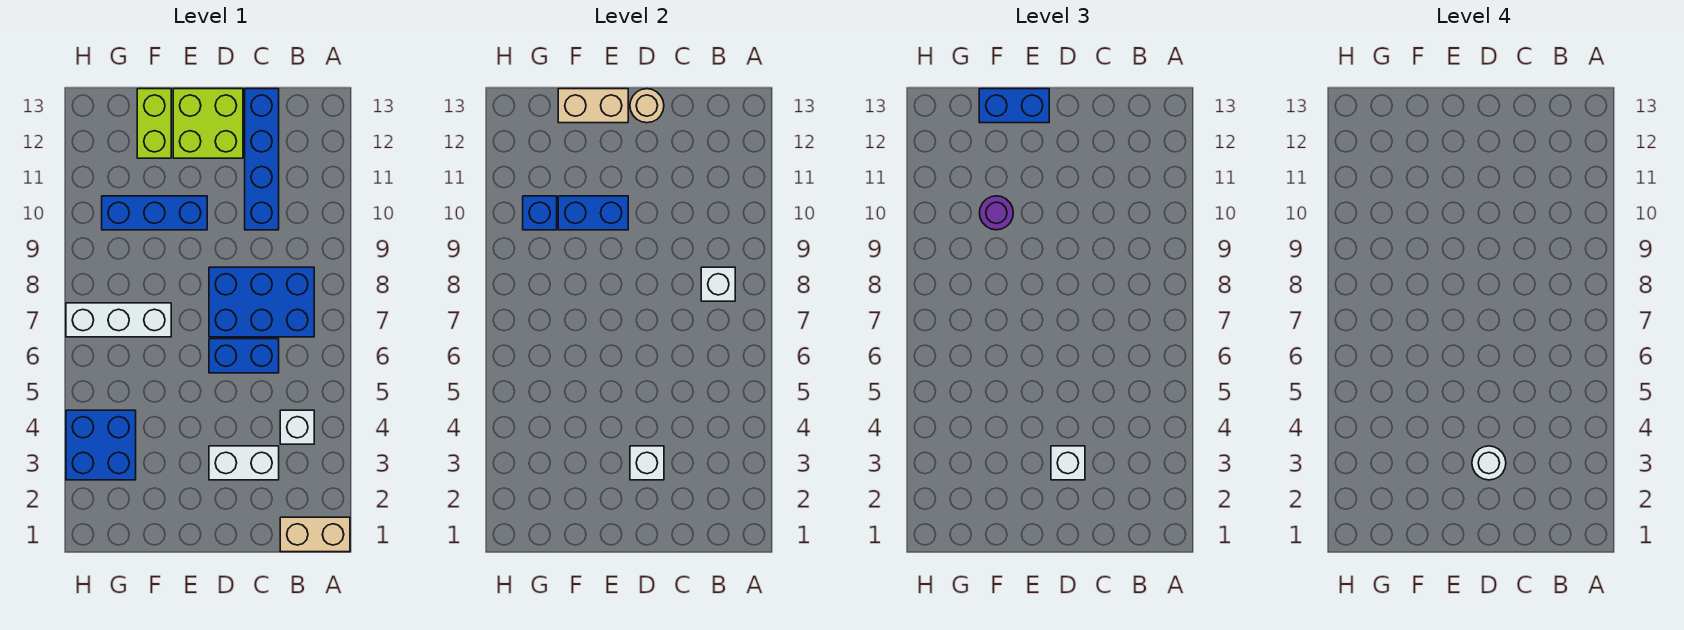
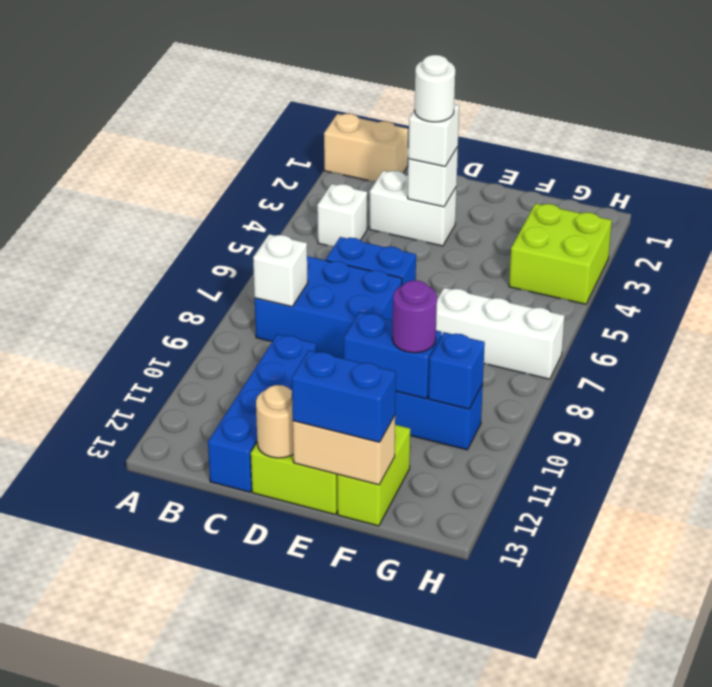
blue 2x2 brick [66,410,136,480] -> lime 2x2 brick [509,204,612,304]

